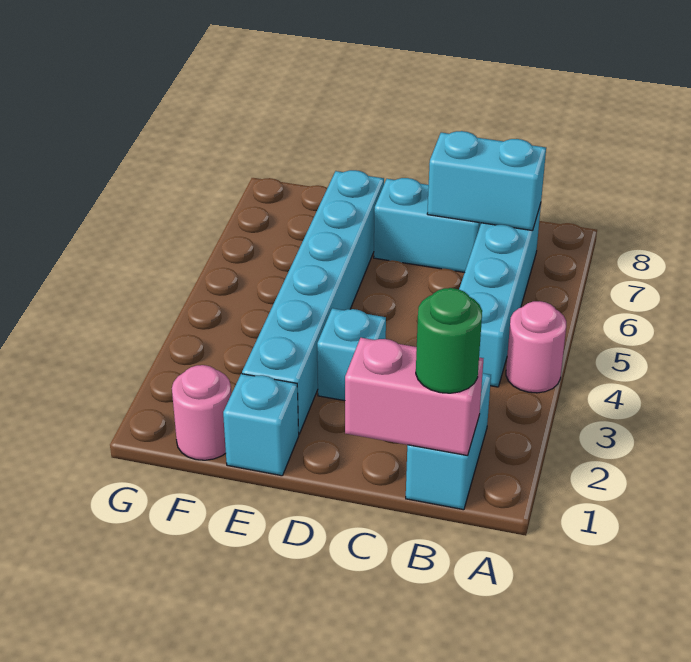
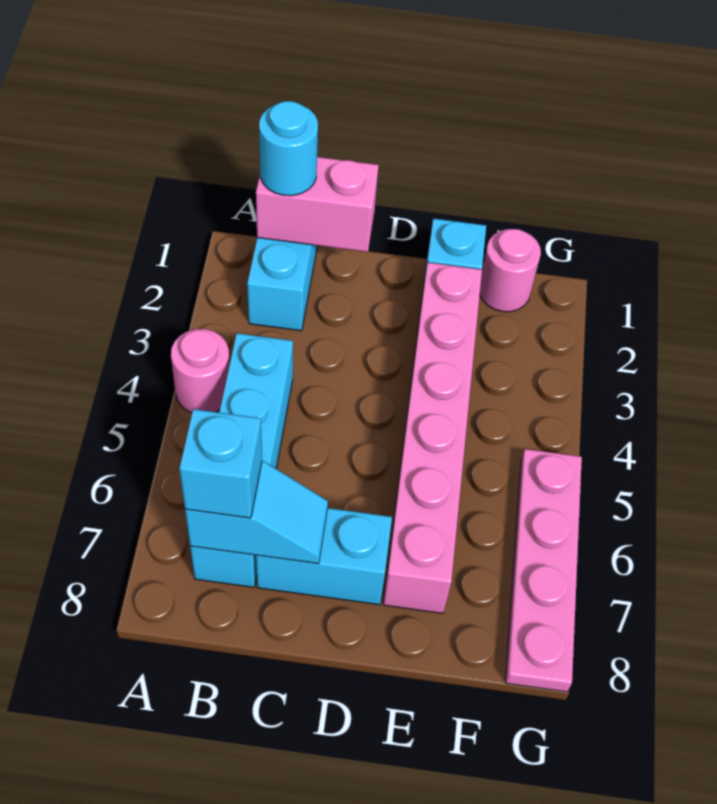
green 1x1 round brick [416,288,482,393] -> cyan 1x1 round brick [259,101,318,196]
cyan 1x2 brick [427,131,546,231] -> cyan 1x2 slope [185,461,328,564]
cyan 1x1 brick [317,308,386,401] -> cyan 1x1 brick moved to [179,409,262,518]
cyan 1x6 brick [242,170,384,434] -> pink 1x6 brick [383,263,482,613]
none -> pink 1x4 plate [505,449,582,692]

